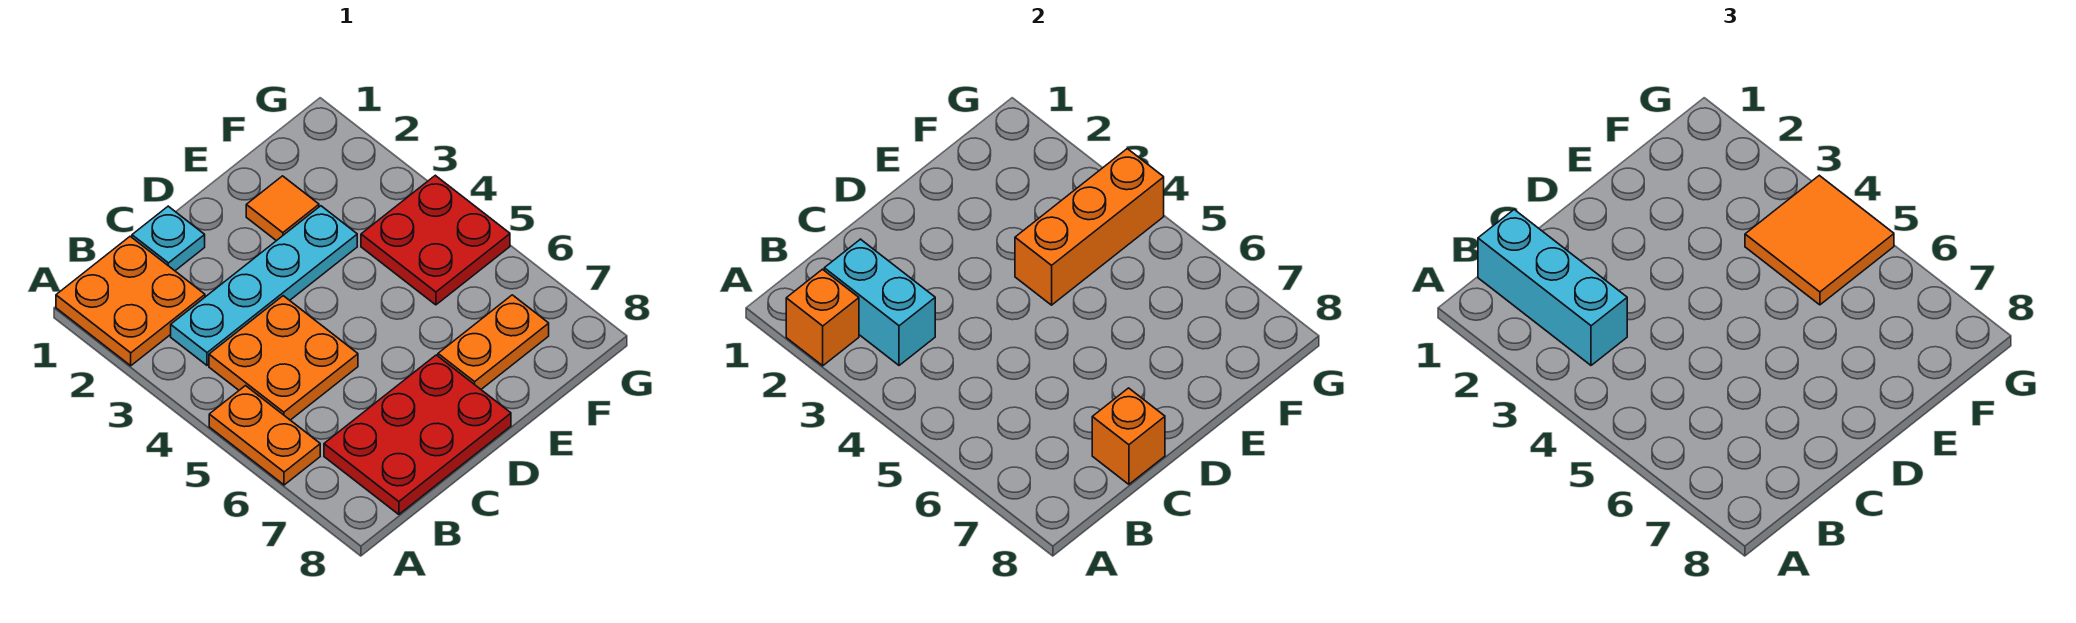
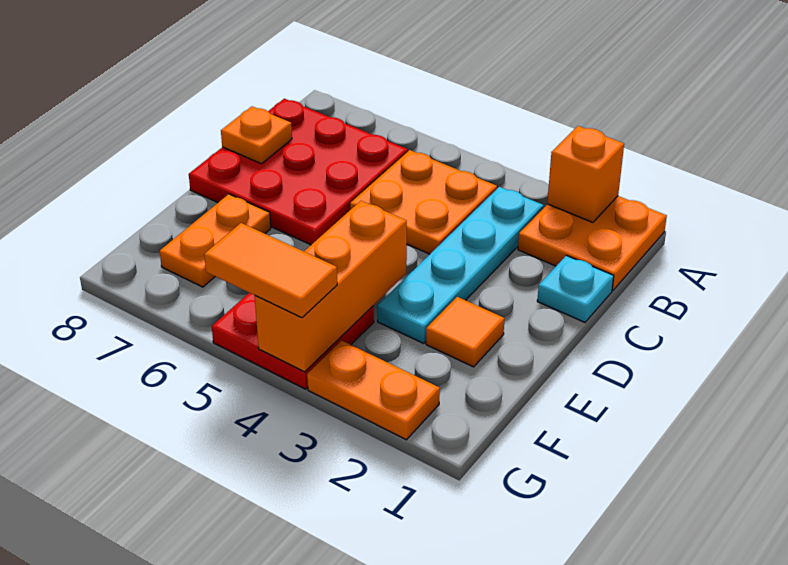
orange 1x2 plate [209,386,320,485] -> orange 1x2 plate moved to [307,341,440,440]
cyan 1x3 brick [1478,210,1627,365] -> none
cyan 1x2 brick [824,239,935,365] -> none
red 2x3 plate [324,355,511,514] -> red 3x3 plate [189,99,408,245]
orange 1x1 brick [1092,388,1165,484] -> orange 1x1 plate [221,106,292,164]
orange 2x2 tile [1745,175,1894,305] -> orange 1x2 tile [204,223,337,318]

